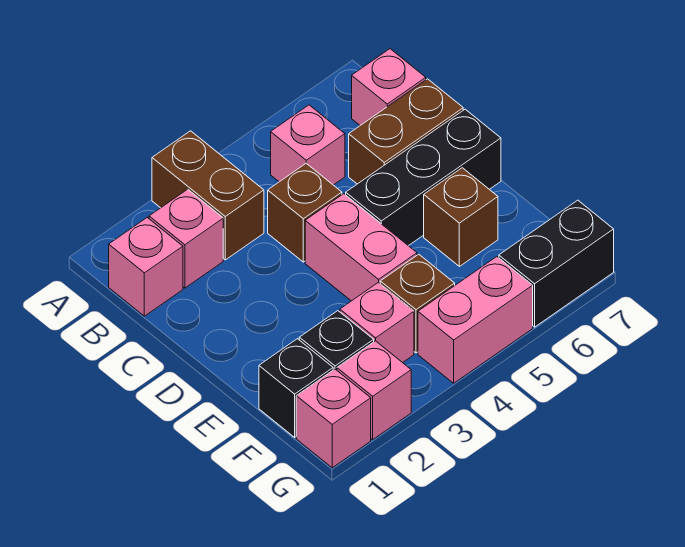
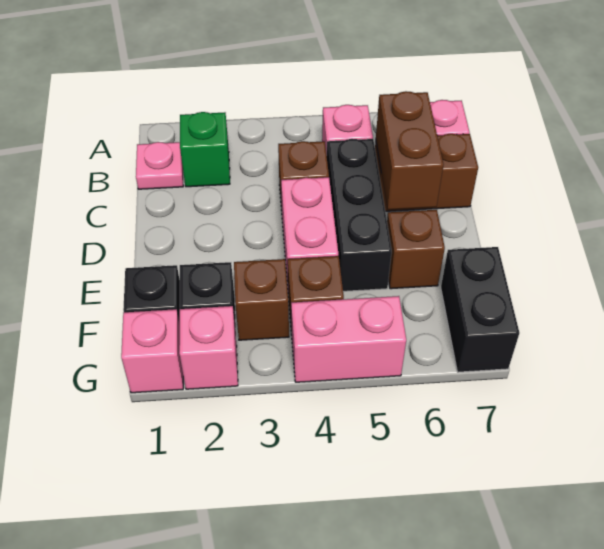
brown 1x2 brick [152,131,264,260] -> brown 1x2 brick moved to [376,91,444,210]
pink 1x1 brick [109,218,183,316] -> pink 1x1 plate [136,142,183,189]
pink 1x1 brick [149,189,223,288] -> green 1x1 brick [180,112,230,187]
black 1x3 brick [346,109,501,246] -> black 1x3 brick turned to [327,139,392,291]
pink 1x1 brick [340,282,414,363] -> brown 1x1 brick [234,259,289,340]
black 1x2 brick [499,200,614,327] -> black 1x2 brick turned to [441,247,519,372]

